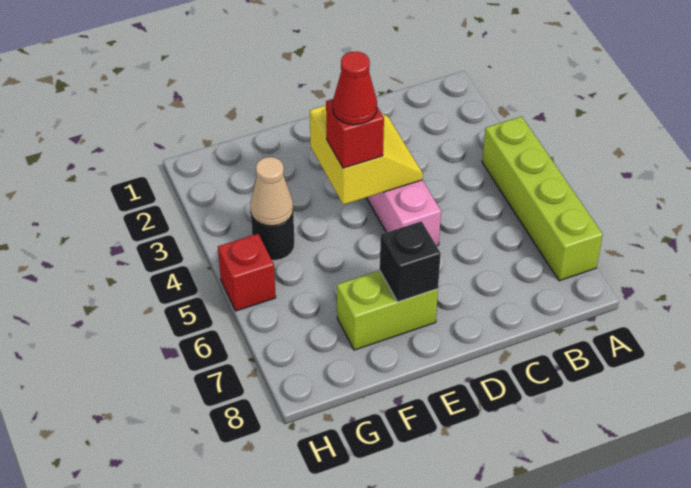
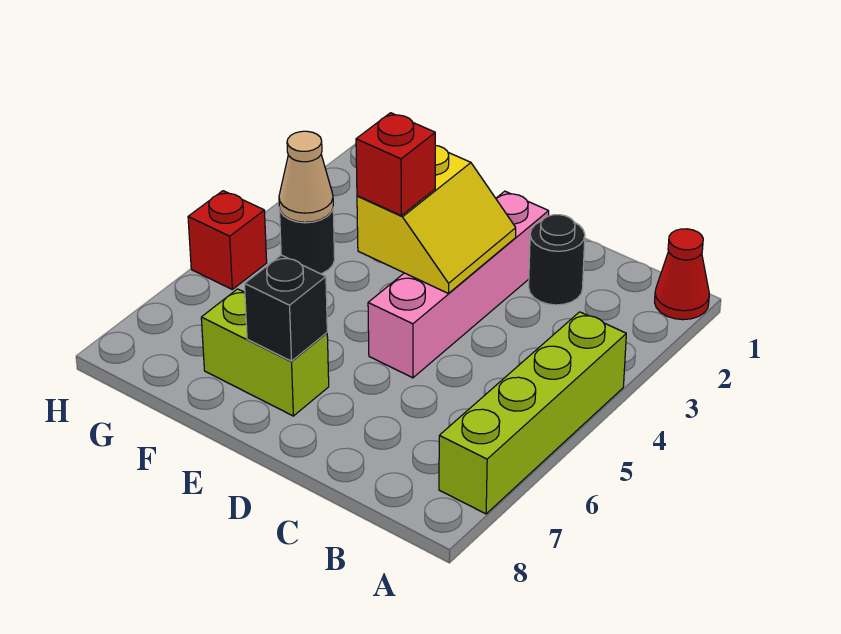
none -> black 1x1 round brick [529,215,585,305]
red 1x1 cone [333,52,377,125] -> red 1x1 cone moved to [655,229,709,320]

